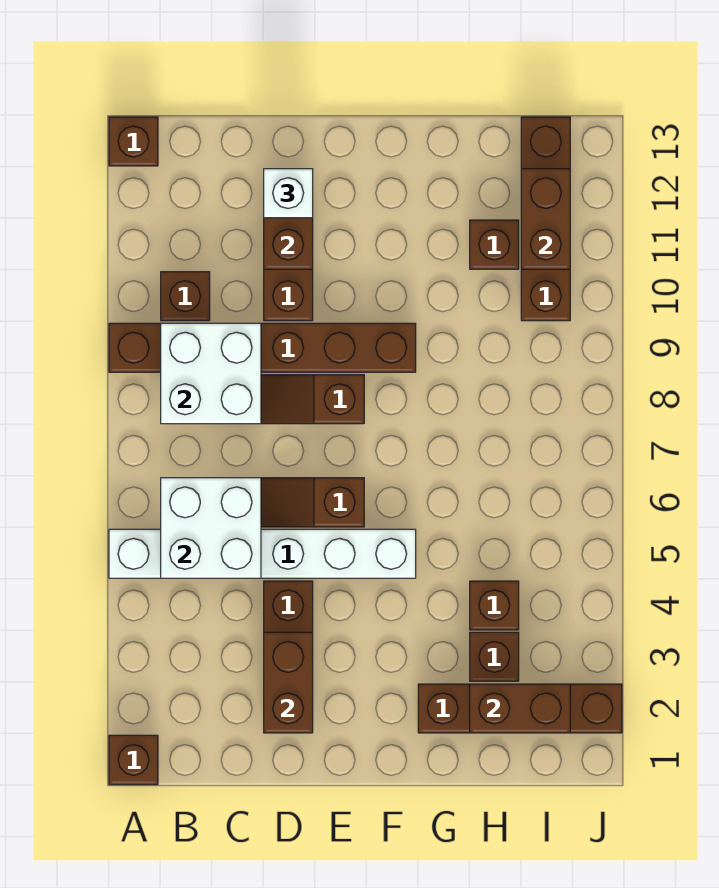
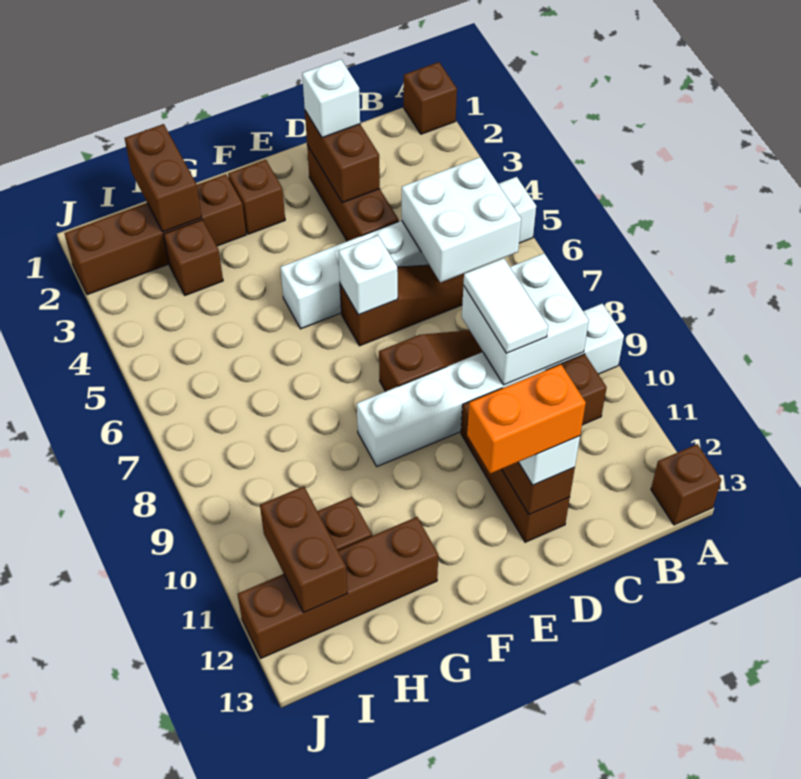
brown 1x6 brick [109,323,416,372] -> white 1x6 brick [357,304,624,466]
none -> white 1x2 tile [463,258,548,353]
none -> white 1x1 brick [302,59,360,138]
none -> orange 1x2 brick [467,364,586,474]
none -> white 1x1 brick [338,235,398,315]
brown 1x2 brick [470,684,570,733] -> brown 1x2 brick turned to [125,124,201,232]
brown 1x1 brick [470,581,519,630] -> brown 1x1 brick moved to [228,160,285,234]
brown 1x4 brick [521,117,570,321] -> brown 1x4 brick turned to [238,517,438,658]

